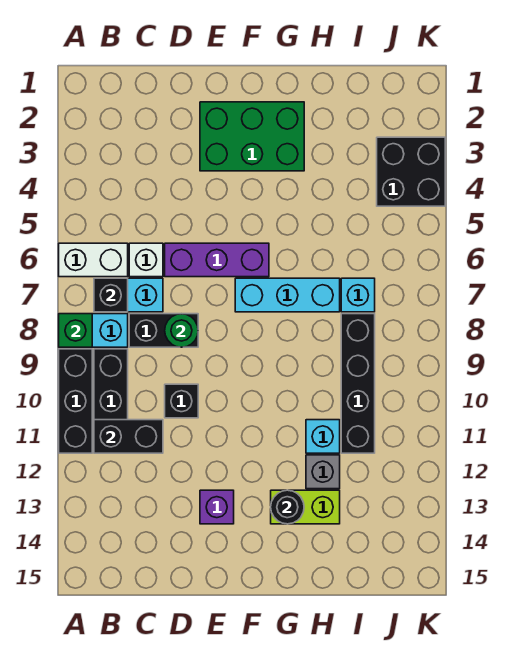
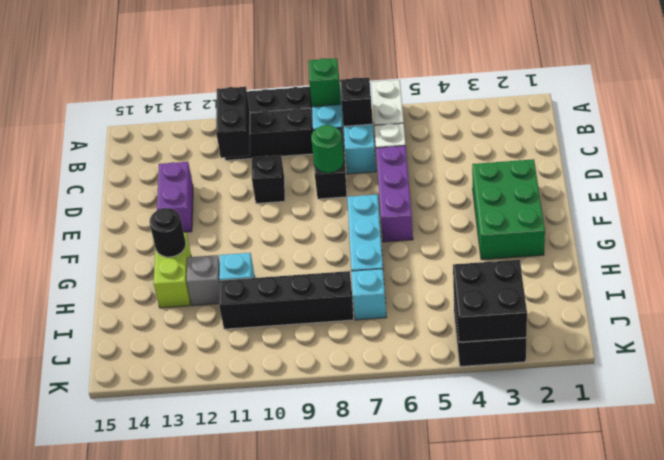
purple 1x1 brick [200,490,234,524] -> purple 1x2 brick [157,162,193,232]
none -> black 2x2 brick [453,260,527,342]

